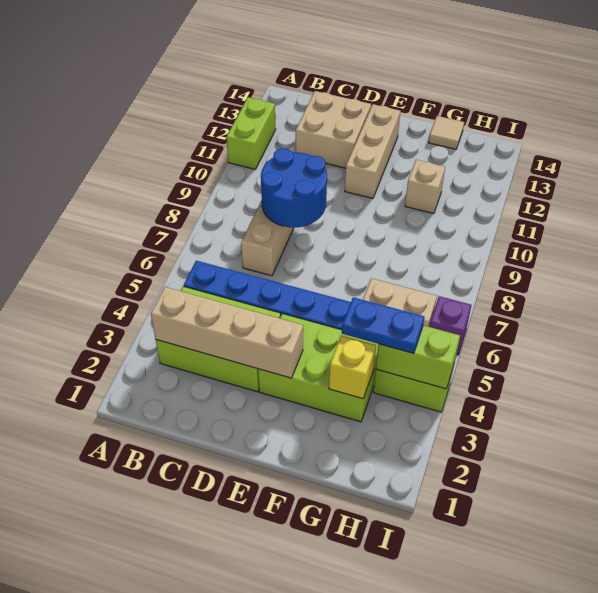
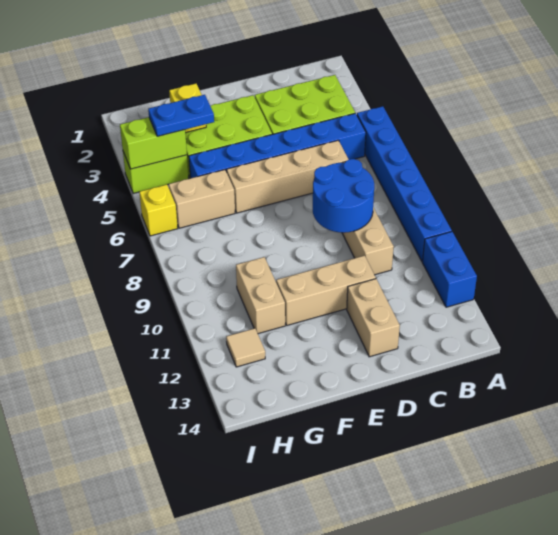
none -> blue 1x6 brick [357,106,452,262]
lime 1x2 brick [227,97,276,169] -> blue 1x2 brick [422,232,477,307]
tan 1x4 brick [151,287,303,378] -> tan 1x4 brick moved to [227,140,349,213]
tan 2x2 brick [296,91,371,168] -> tan 1x2 brick [347,279,400,357]
tan 1x3 brick [345,104,400,198] -> tan 1x3 brick turned to [276,256,376,325]
tan 1x1 brick [405,160,445,214] -> tan 1x2 brick [236,257,285,334]
tan 1x1 tile [429,116,464,149] -> tan 1x1 tile moved to [226,328,265,367]
purple 1x1 brick [430,296,471,355] -> yellow 1x1 brick [139,185,178,236]

